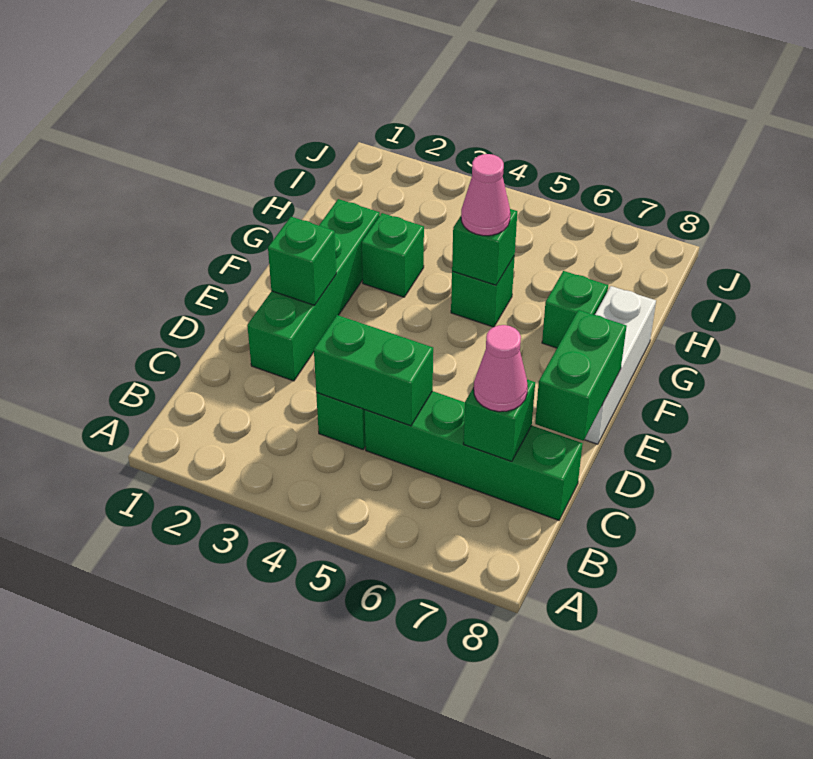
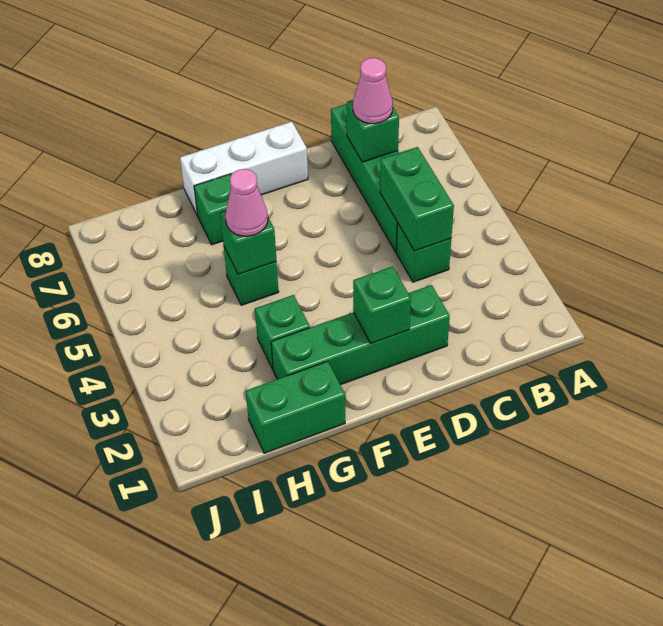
green 1x2 brick [535,310,627,441] -> green 1x2 brick moved to [246,361,345,453]

